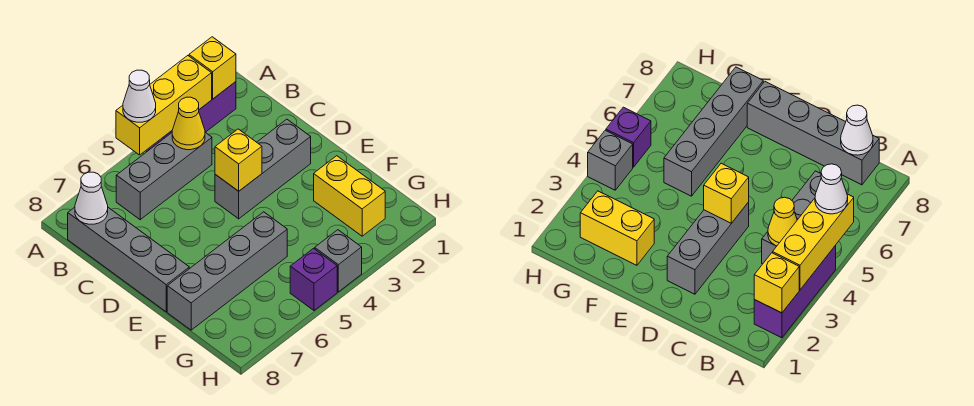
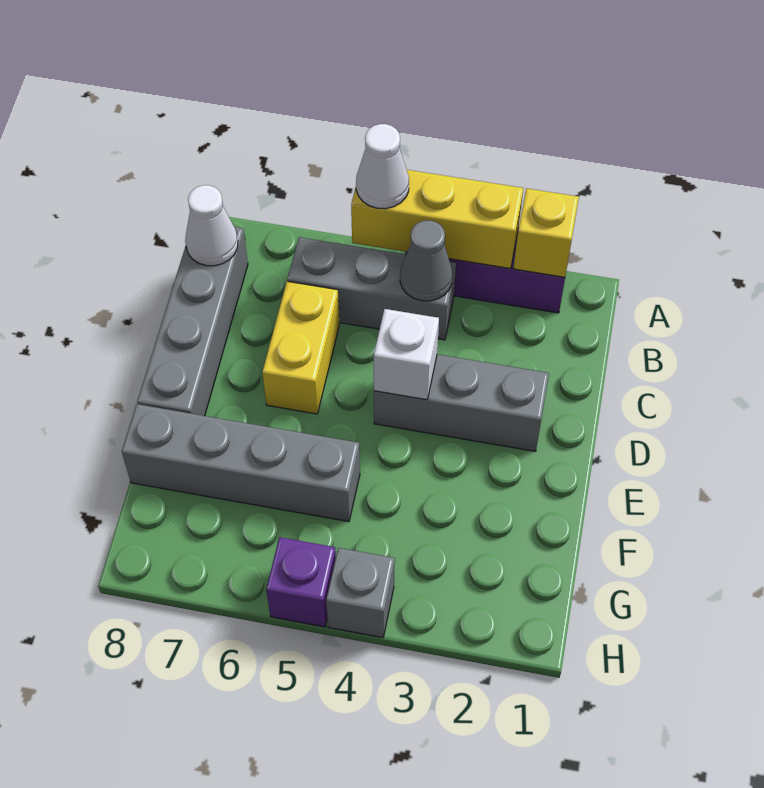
yellow 1x1 cone [172,97,205,150] -> grey 1x1 cone [400,220,452,301]
yellow 1x1 brick [215,129,262,191] -> white 1x1 brick [374,309,439,400]
yellow 1x2 brick [314,156,385,236] -> yellow 1x2 brick moved to [262,281,340,414]

